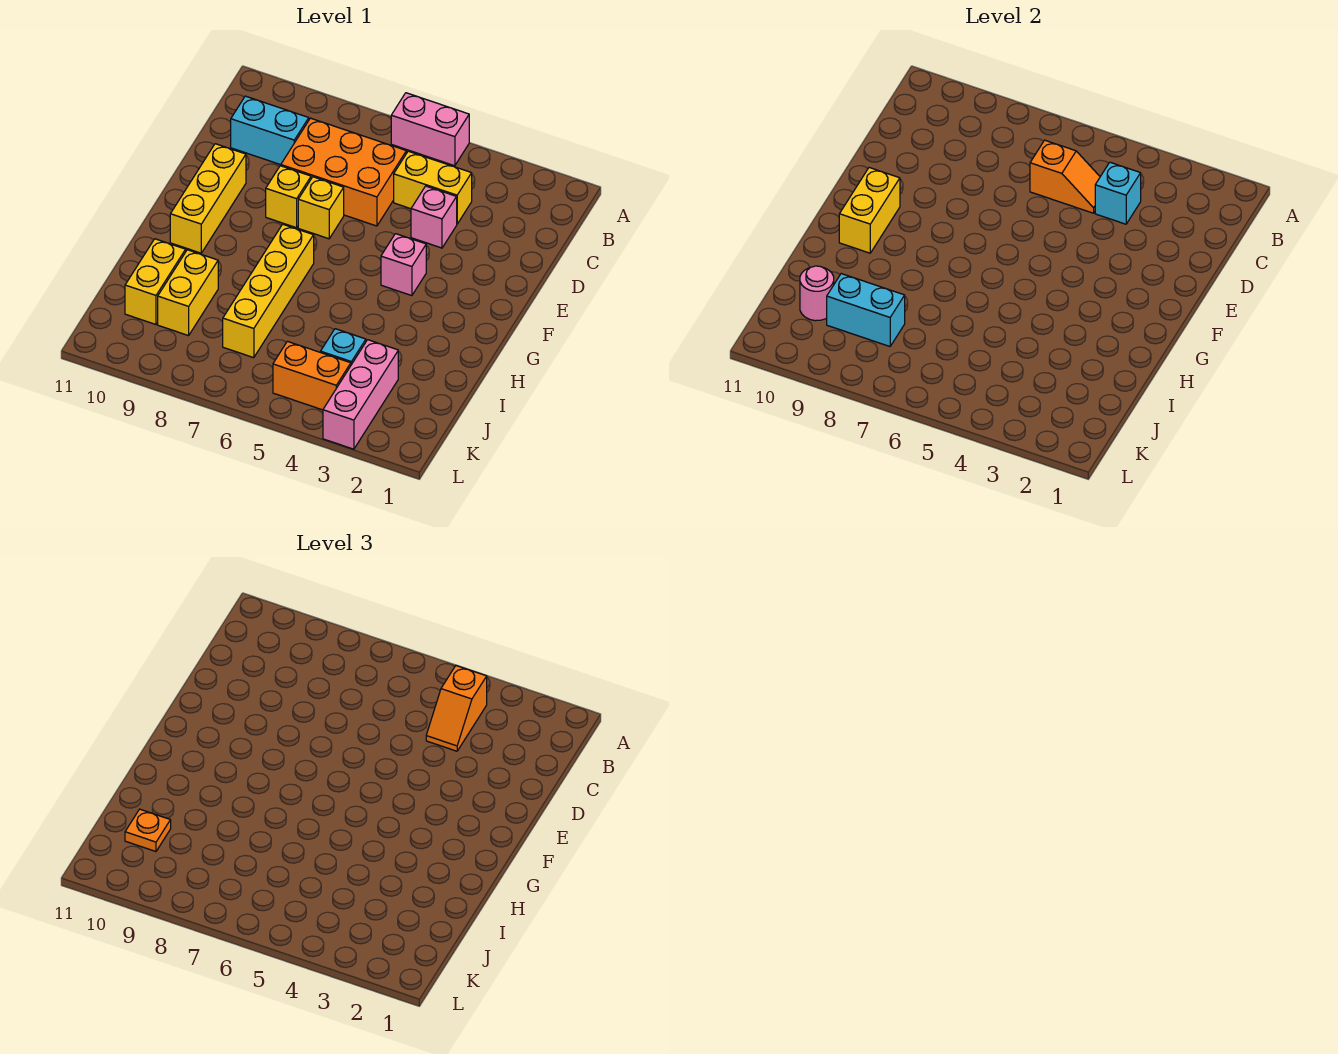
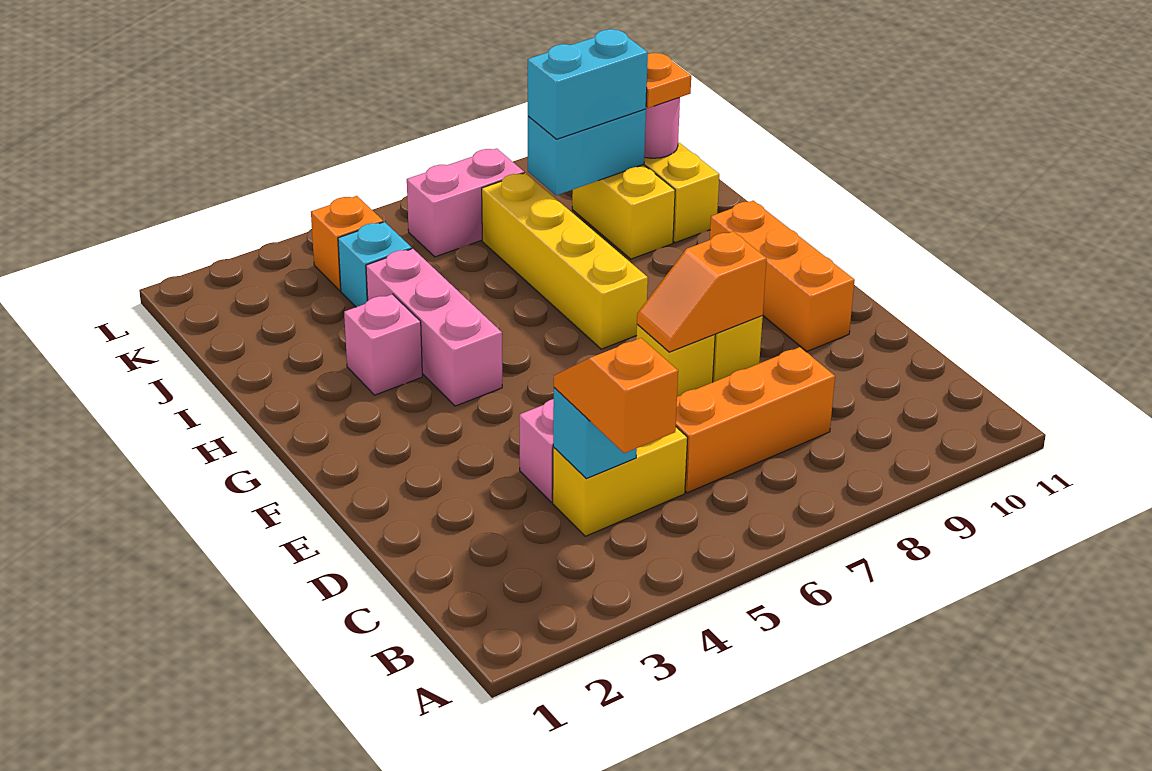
pink 1x2 brick [391,93,469,166] -> pink 1x2 brick moved to [407,148,524,257]
orange 1x2 slope [1030,140,1100,213] -> orange 1x2 slope moved to [637,231,767,352]
orange 2x3 brick [281,118,406,226] -> orange 1x3 brick [676,347,835,493]
cyan 1x2 brick [231,96,309,165] -> cyan 1x2 brick moved to [528,29,648,139]
yellow 1x3 brick [170,144,246,253] -> orange 1x3 brick [710,201,855,351]
pink 1x1 brick [381,234,426,296] -> pink 1x1 brick moved to [344,294,422,395]
yellow 1x2 brick [839,168,900,253] -> none
pink 1x3 brick [323,340,398,449] -> pink 1x3 brick moved to [366,249,502,406]
orange 1x2 brick [273,341,351,410] -> orange 1x1 brick [311,196,383,291]

